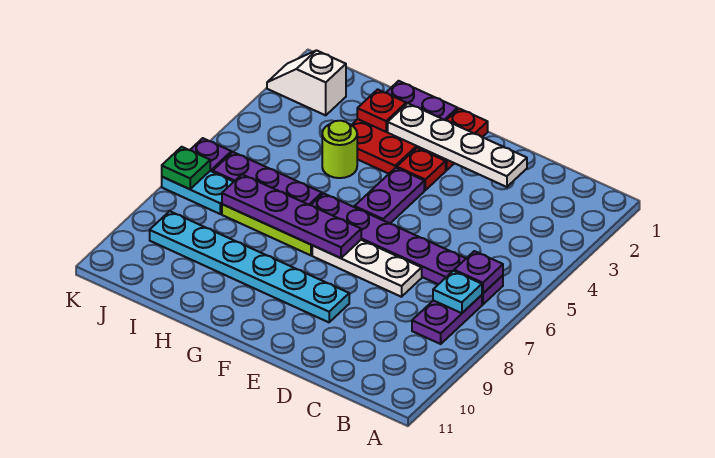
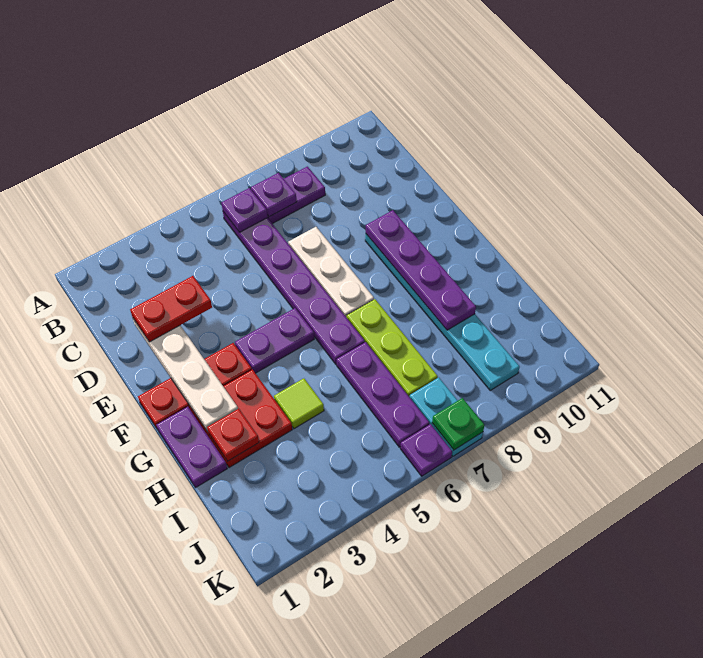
cyan 1x1 plate [433,271,482,313] -> purple 1x1 plate [251,173,297,217]
none -> red 1x2 plate [130,276,212,342]
purple 1x4 plate [222,174,361,258] -> purple 1x4 plate moved to [366,210,476,330]
lime 1x1 round brick [322,121,357,178] -> lime 1x1 tile [274,378,324,429]
white 1x2 slope [267,50,346,115] -> none

